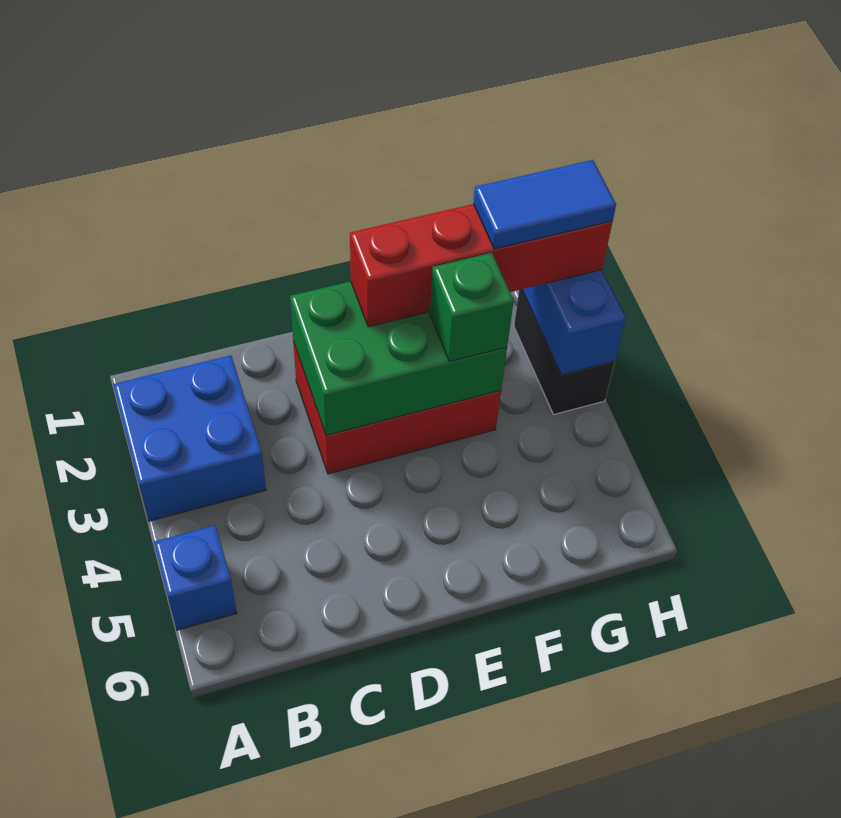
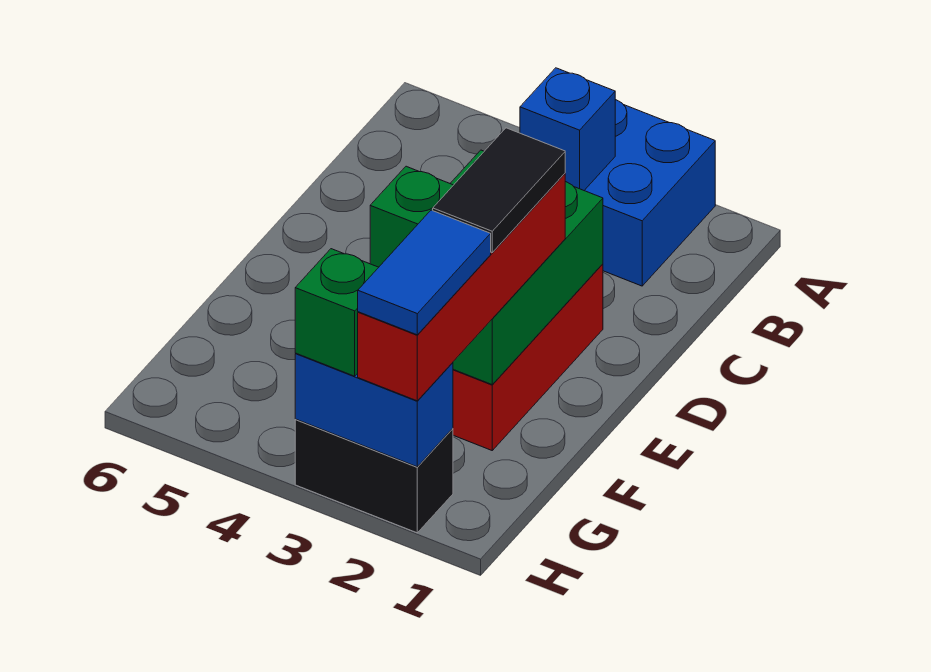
blue 1x1 brick [154,525,237,630] -> blue 1x1 brick moved to [520,68,615,190]
none -> black 1x2 tile [433,128,565,252]
none -> green 1x1 brick [295,249,379,376]

